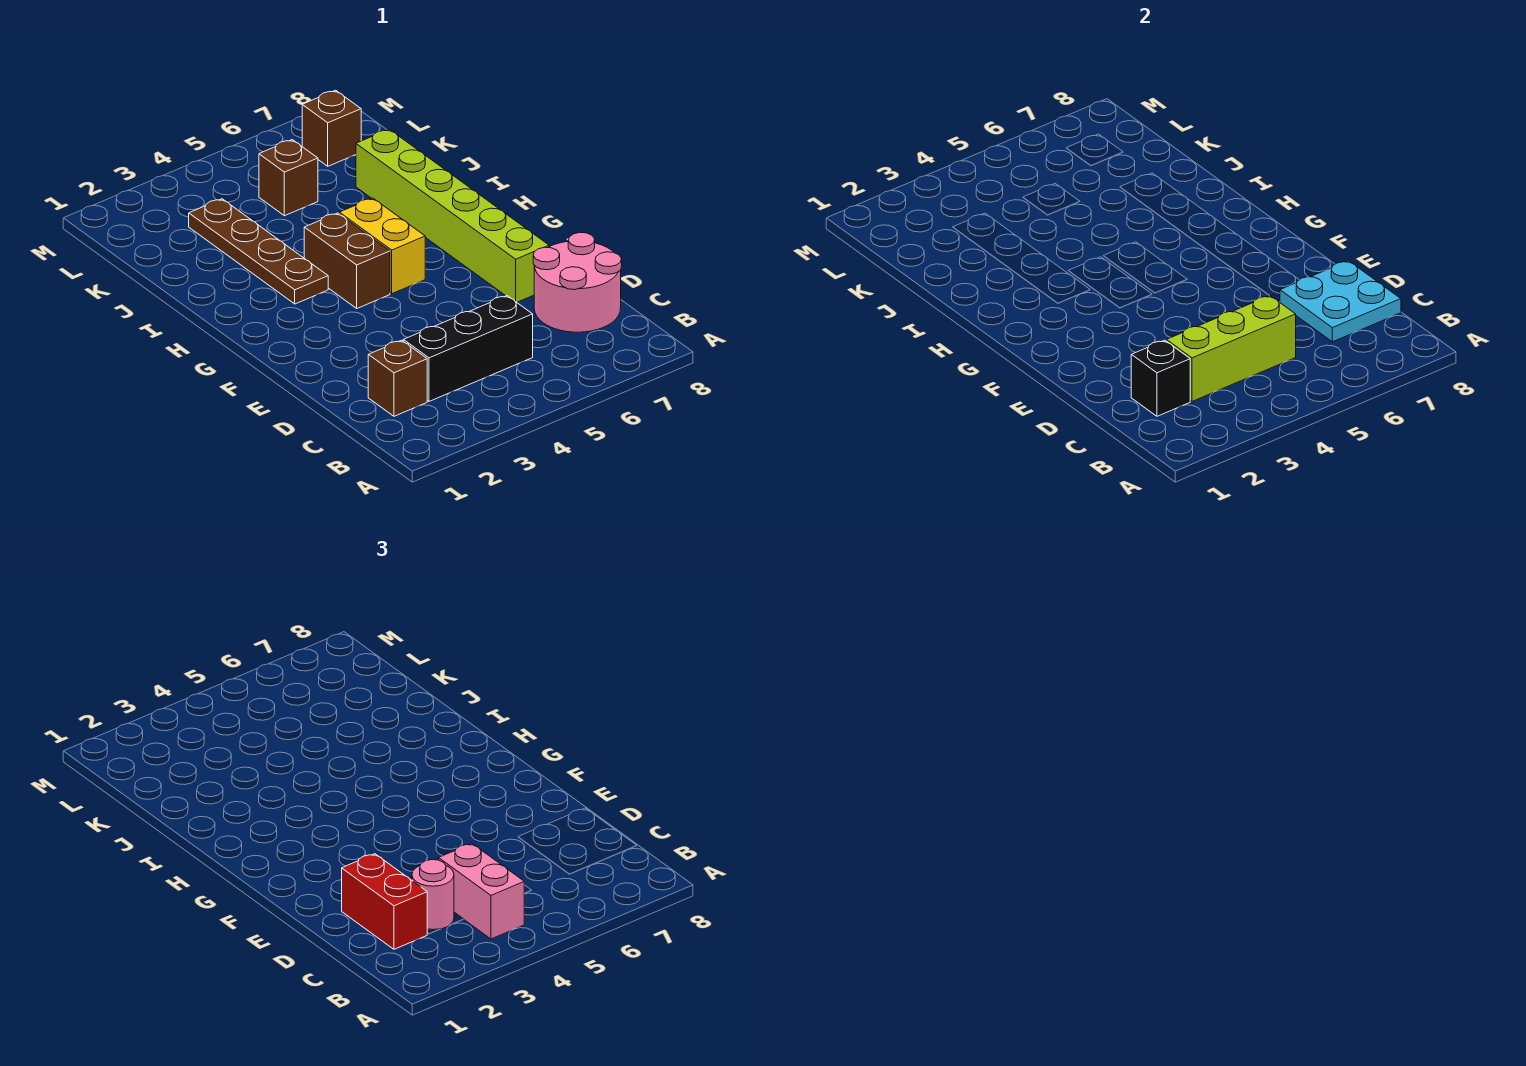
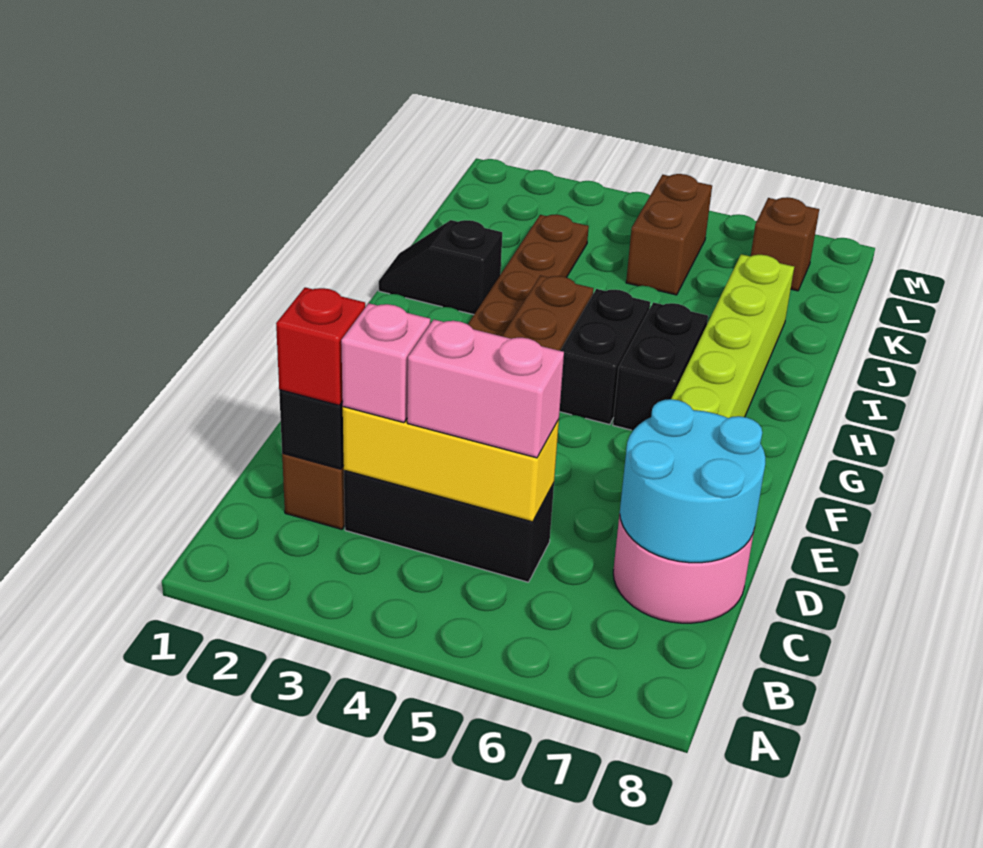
pink 1x2 brick [439,844,524,939] -> pink 1x2 brick turned to [407,320,564,458]
red 1x2 brick [342,854,427,949] -> red 1x1 brick [276,287,365,406]
lime 1x3 brick [1166,296,1296,401] -> yellow 1x3 brick [343,407,559,522]
pink 1x1 round brick [412,860,454,930] -> pink 1x1 brick [341,303,430,423]
cyan 2x2 plate [1280,261,1401,342] -> cyan 2x2 round brick [620,399,765,563]
yellow 1x2 brick [339,198,425,294] -> black 1x2 brick [560,289,650,425]
none -> black 1x2 brick [613,302,708,430]
none -> black 1x2 slope [379,220,502,315]
brown 1x1 brick [259,140,318,216] -> brown 1x2 brick [626,174,712,295]

